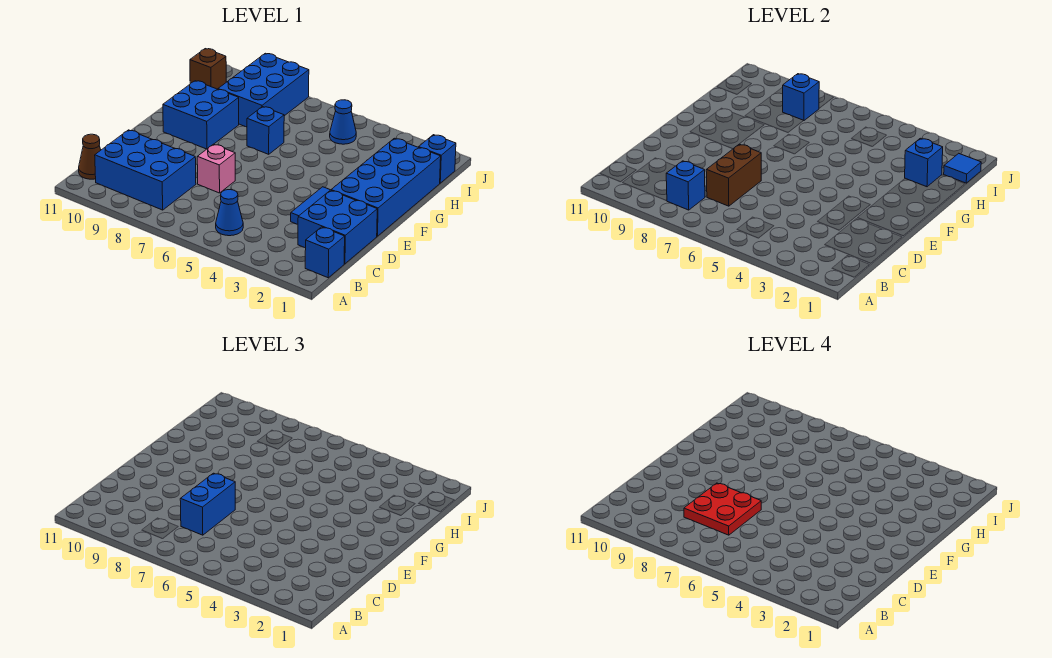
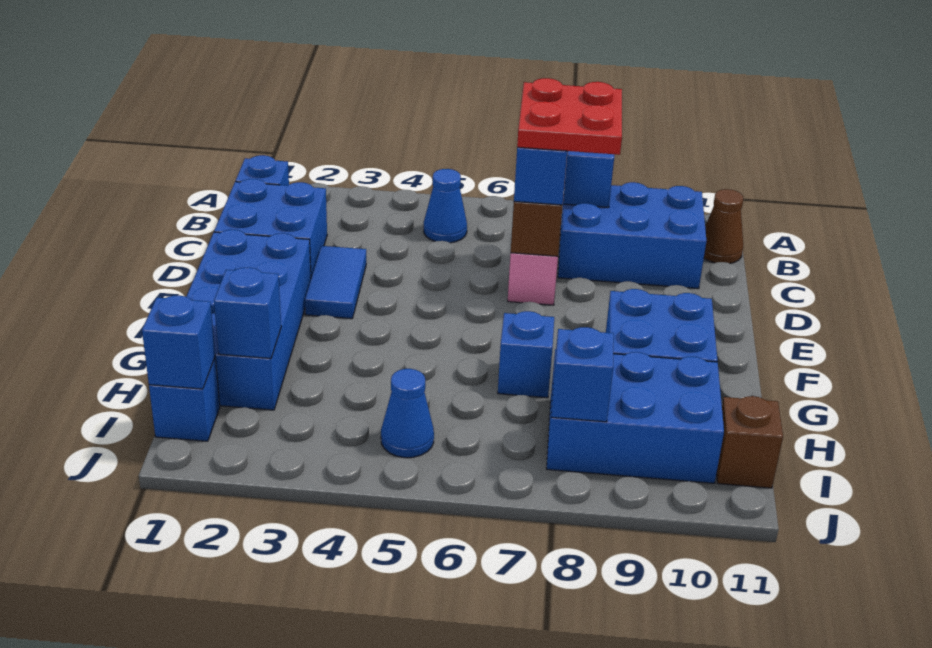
blue 2x3 brick [218,53,309,127] -> blue 2x3 brick turned to [547,349,724,483]
blue 1x1 tile [944,153,981,183] -> blue 1x1 brick [142,295,215,389]

